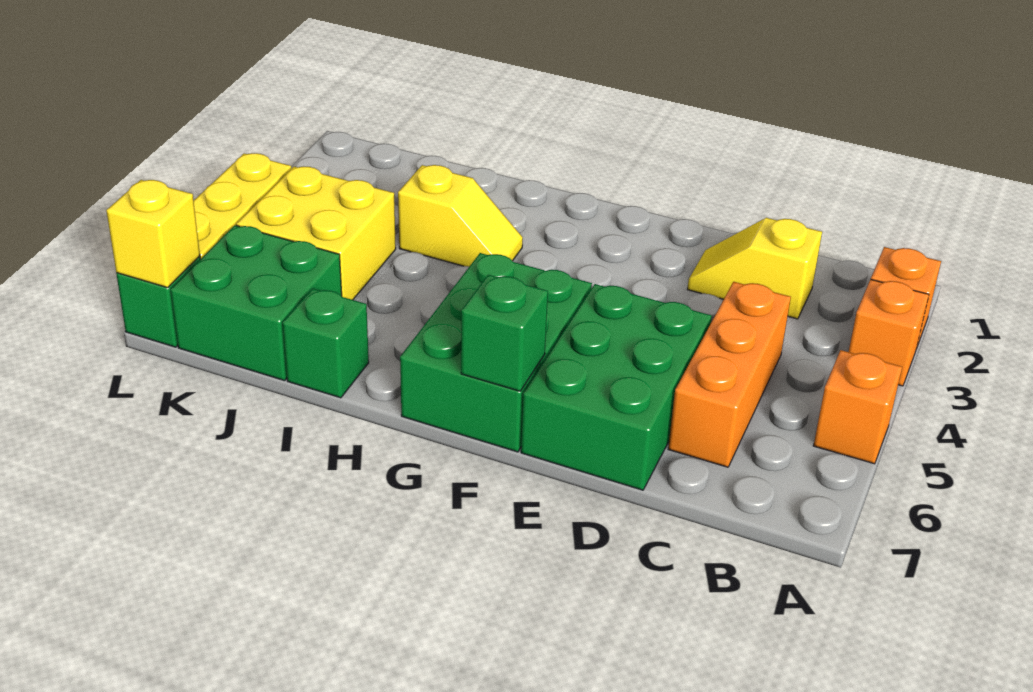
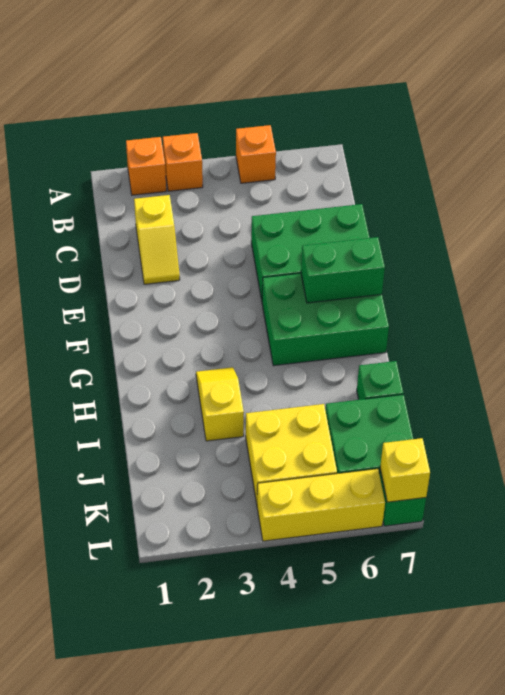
orange 1x3 brick [668,282,791,467] -> none
green 1x1 brick [461,275,548,391] -> green 1x2 brick [301,237,385,303]

